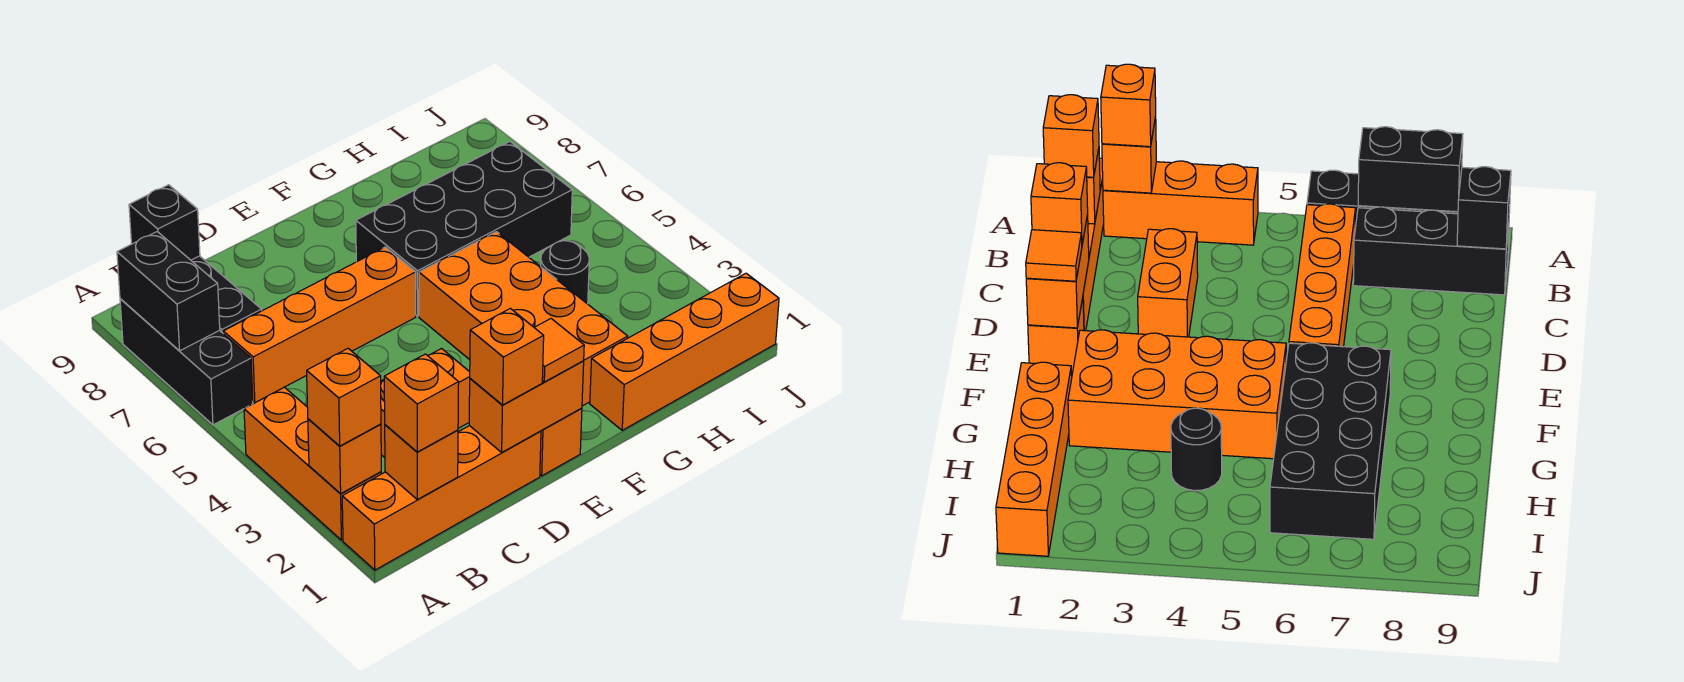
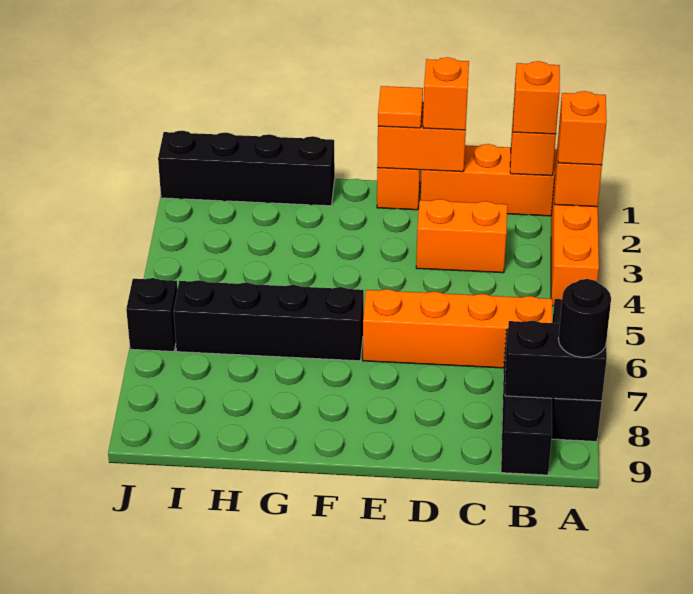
black 1x2 brick [117,232,220,351] -> black 1x2 brick turned to [505,321,607,401]
black 1x1 brick [129,185,200,260] -> black 1x1 brick moved to [126,278,178,352]
orange 2x4 brick [419,232,628,406] -> none
black 2x4 brick [356,142,572,316] -> black 1x4 brick [173,280,364,361]
orange 1x4 brick [590,273,779,430] -> black 1x4 brick [158,131,335,206]
black 1x1 round brick [541,241,589,304] -> black 1x1 round brick moved to [558,279,611,357]

